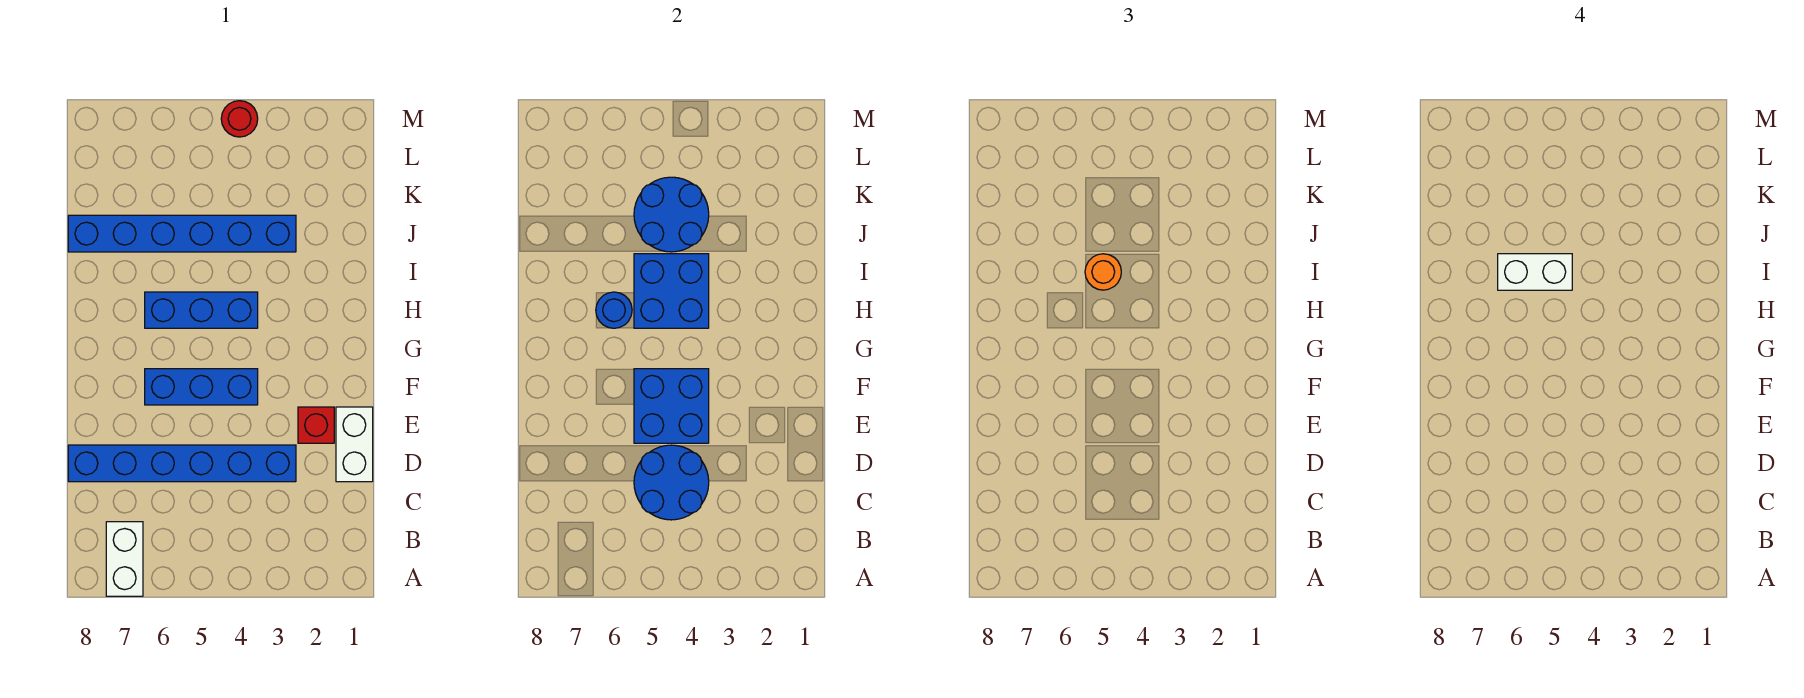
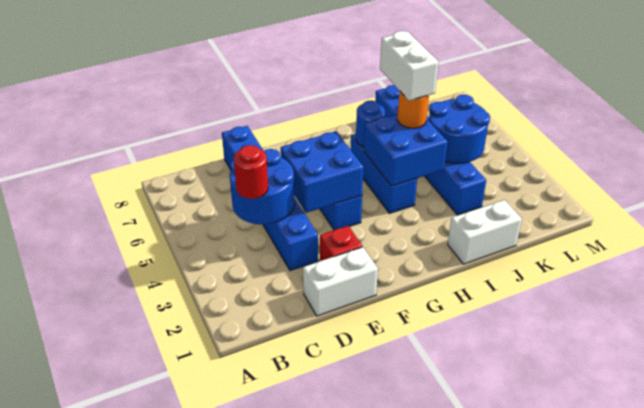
white 1x2 brick [106,522,143,596] -> white 1x2 brick moved to [448,200,522,264]
red 1x1 round brick [221,101,258,137] -> red 1x1 round brick moved to [234,145,268,199]

